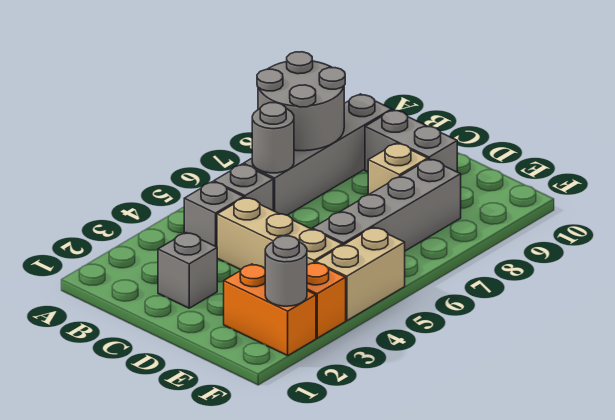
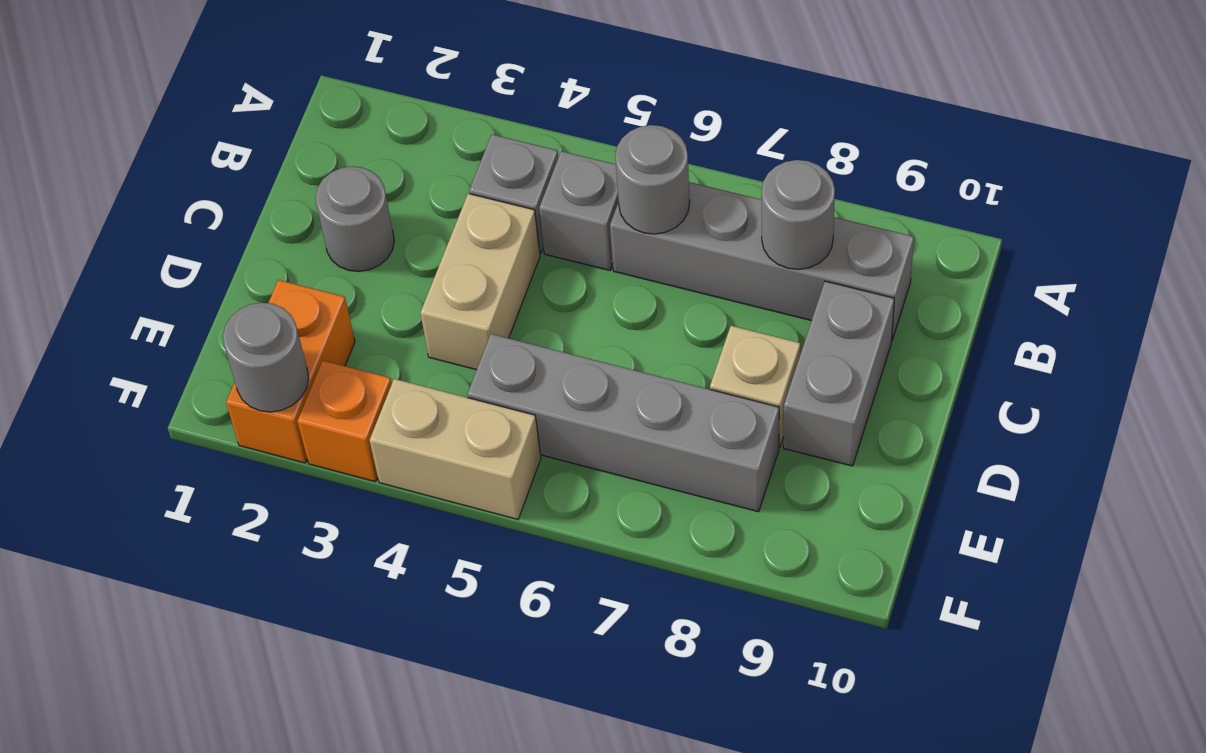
grey 2x2 round brick [257,52,345,151] -> grey 1x1 round brick [762,160,835,269]
grey 1x1 brick [158,233,217,308] -> grey 1x1 round brick [315,166,394,271]
tan 1x3 brick [217,197,342,270] -> tan 1x2 brick [421,194,540,370]

